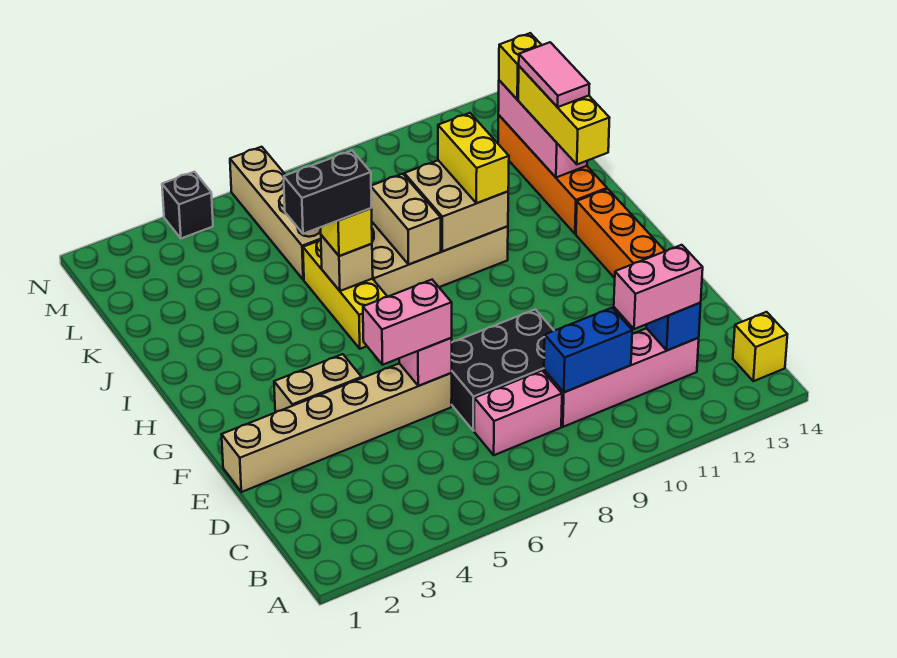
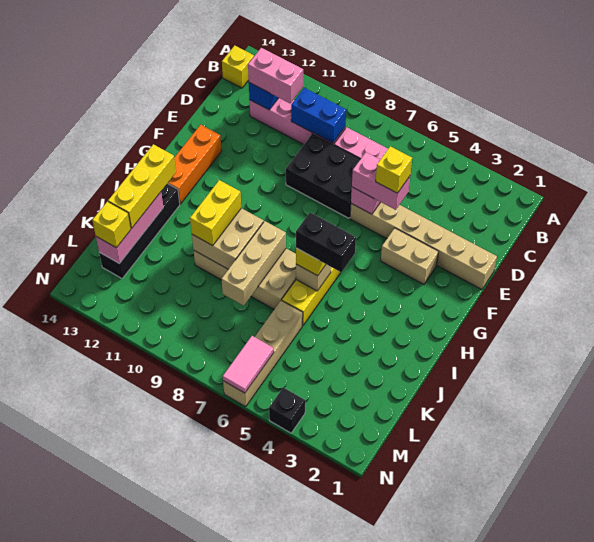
none -> yellow 1x1 brick [376,146,412,193]
tan 1x2 brick [371,174,441,264] -> tan 1x3 brick [222,221,286,306]
orange 1x4 brick [498,115,607,234] -> black 1x4 brick [99,183,180,278]
pink 1x2 tile [519,42,590,107] -> pink 1x2 tile moved to [223,336,274,393]

